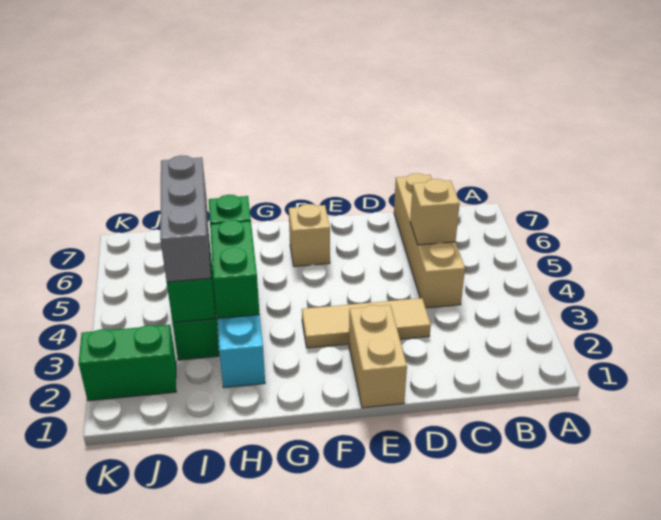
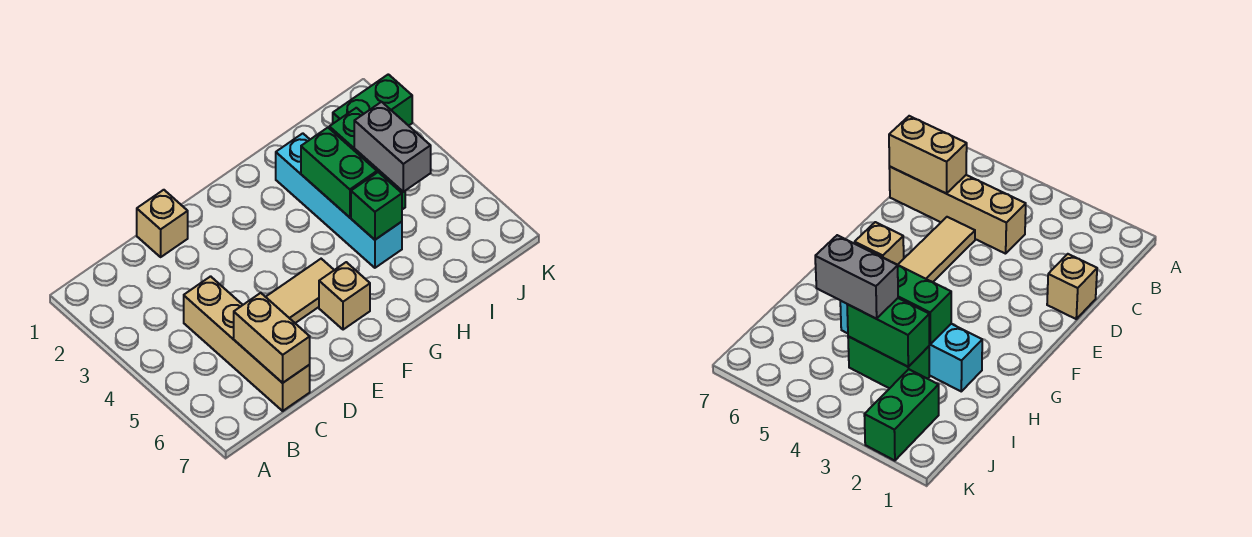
tan 1x1 brick [410,179,460,245] -> tan 1x1 brick moved to [137,190,188,257]
tan 1x3 tile [302,298,431,348] -> tan 1x3 tile moved to [266,259,334,323]
tan 1x2 brick [349,305,407,408] -> tan 1x2 brick moved to [234,293,310,383]
grey 1x3 brick [160,155,211,282] -> grey 1x2 brick [354,102,431,192]

